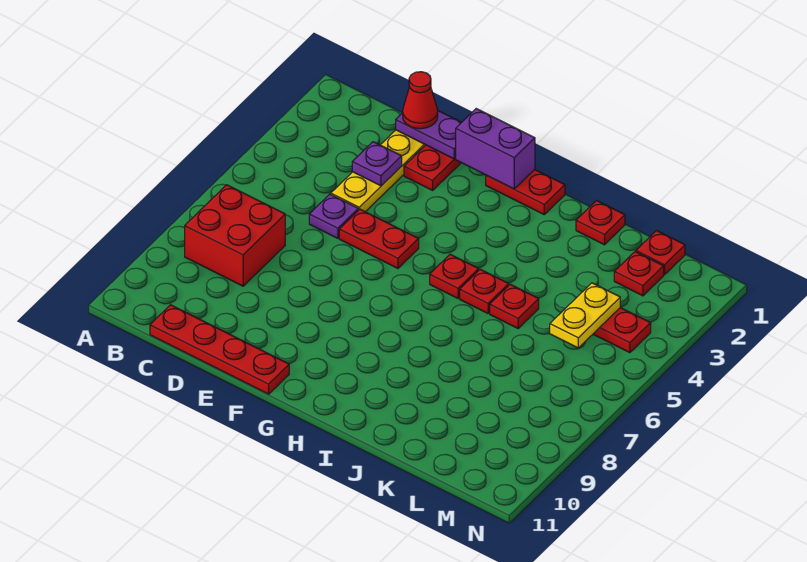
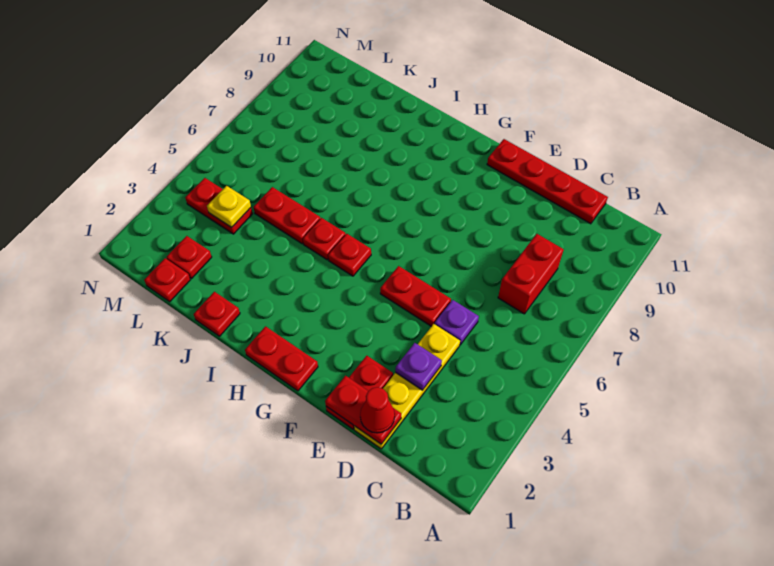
red 2x2 brick [185,185,285,286] -> red 1x2 brick [498,234,564,314]
purple 1x2 plate [396,111,462,159] -> red 1x2 plate [325,376,401,444]
purple 1x2 brick [456,109,535,189] -> none
red 1x1 plate [490,284,539,328] -> red 1x2 plate [253,187,320,244]
yellow 1x2 plate [550,283,620,348] -> yellow 1x1 plate [207,186,251,227]

